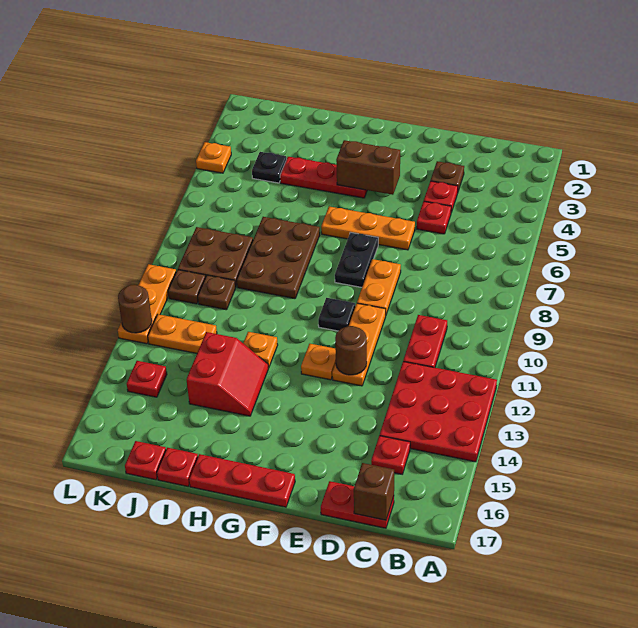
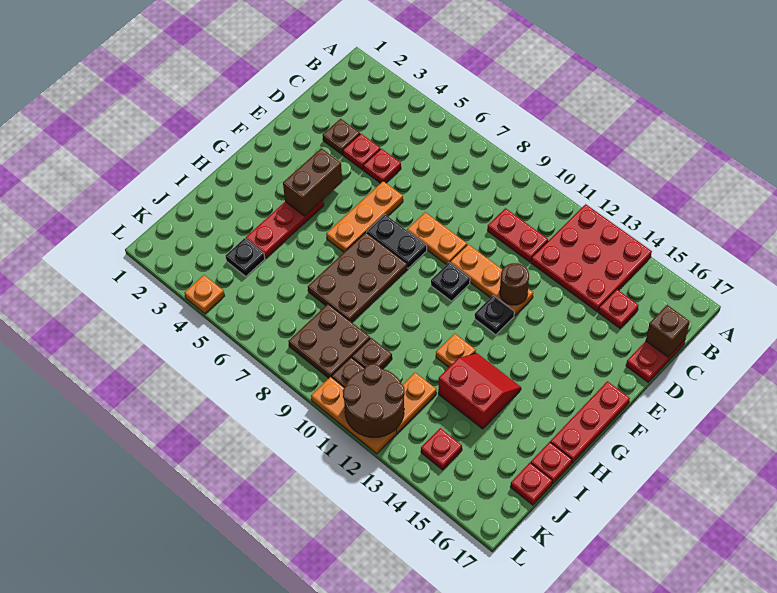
orange 1x1 plate [301,344,336,380] -> black 1x1 plate [475,296,514,335]
brown 2x3 plate [237,217,320,299] -> brown 2x3 plate turned to [308,232,407,322]
brown 1x1 round brick [118,285,152,333] -> brown 2x2 round brick [343,364,405,437]

